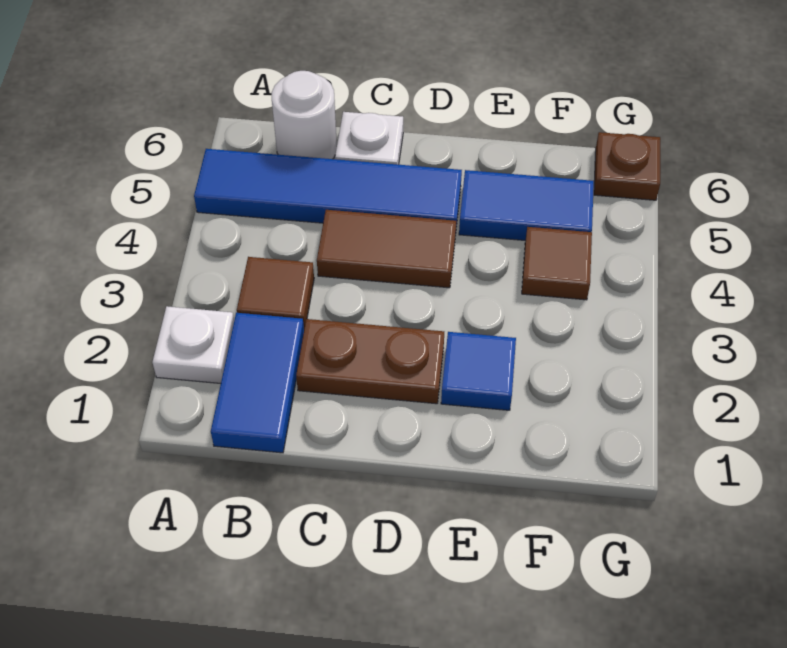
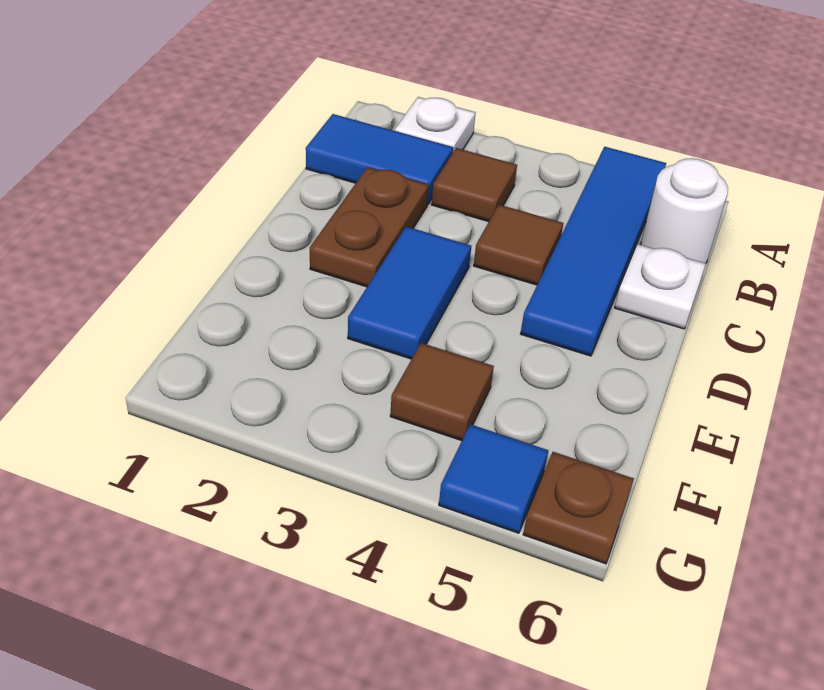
brown 1x2 tile [317,210,456,288] -> brown 1x1 tile [474,205,563,285]
blue 1x1 tile [441,332,516,410] -> blue 1x1 tile moved to [439,424,548,533]
blue 1x2 tile [459,170,594,240] -> blue 1x2 tile moved to [348,227,471,359]

